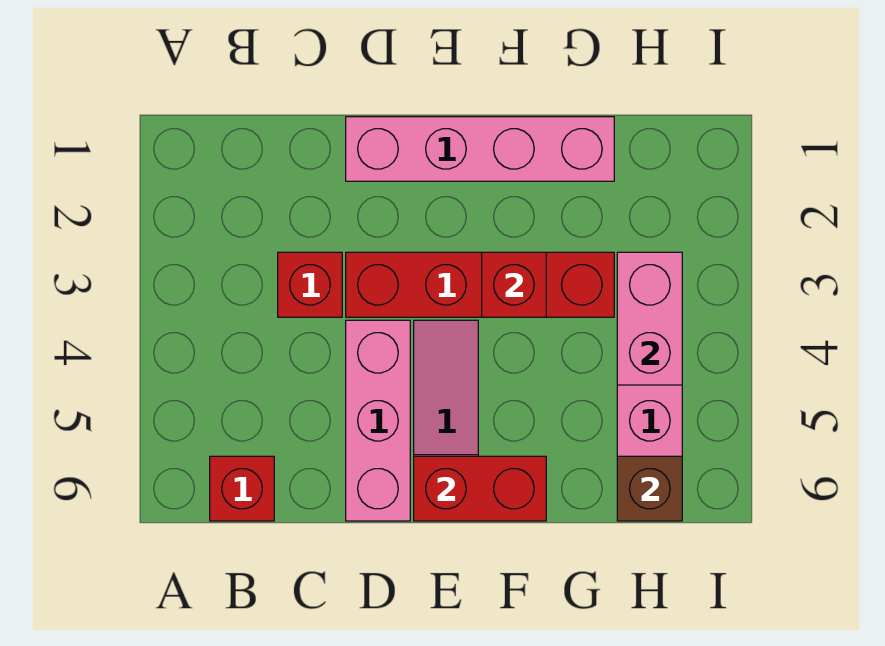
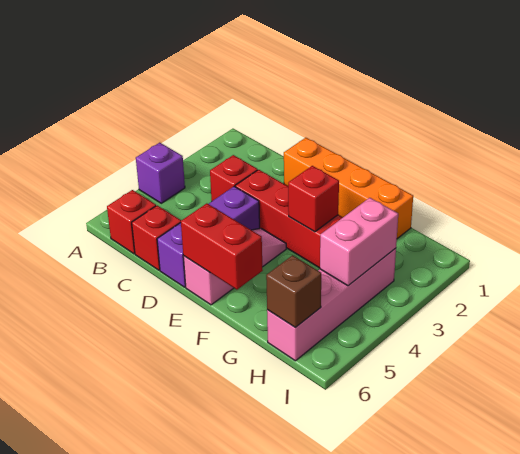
none -> purple 1x1 brick [136,143,185,203]
none -> red 1x1 brick [132,205,181,270]
pink 1x4 brick [346,117,614,181] -> orange 1x4 brick [284,138,413,239]
pink 1x3 brick [346,320,410,521] -> purple 1x3 brick [157,186,260,287]

